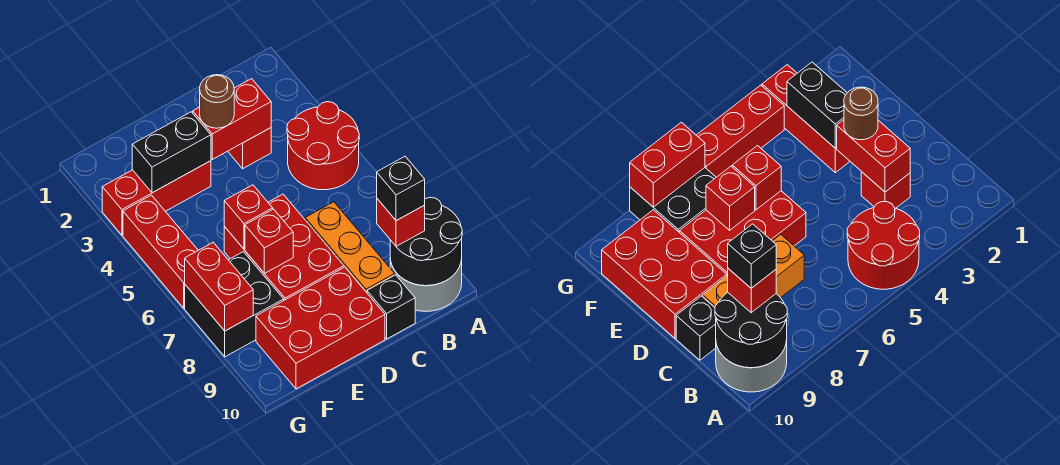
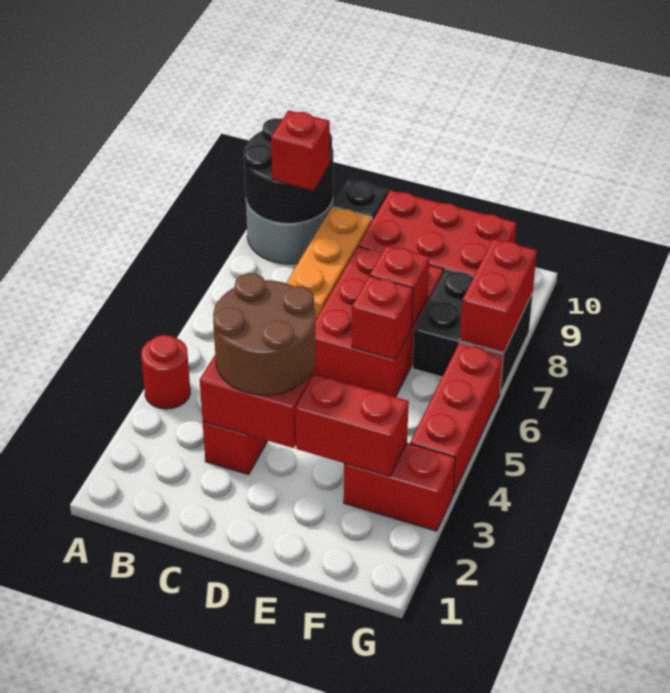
red 2x2 round brick [287,102,359,190] -> red 1x1 round brick [141,335,190,409]
black 1x1 brick [377,157,425,221] -> none
brown 1x1 round brick [200,75,234,128] -> brown 2x2 round brick [213,273,316,395]
red 1x3 brick [102,161,211,235] -> red 1x2 brick [344,443,455,531]
black 1x2 brick [132,112,211,193] -> red 1x2 brick [295,374,409,477]

